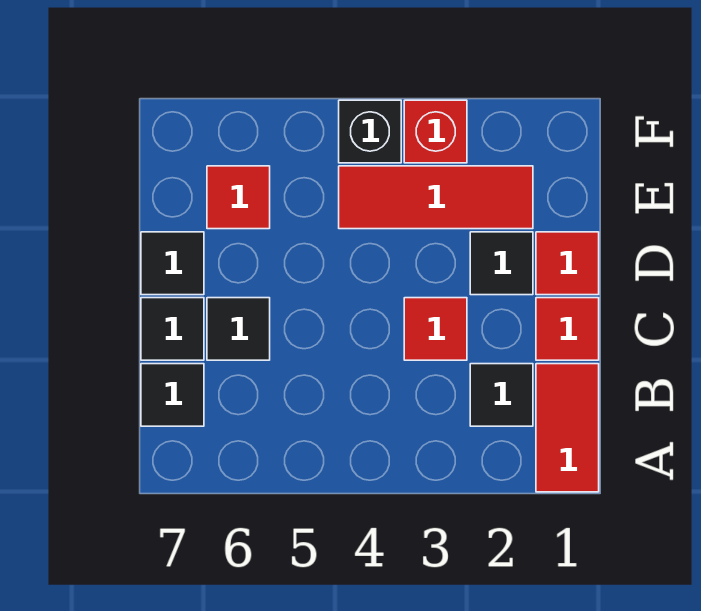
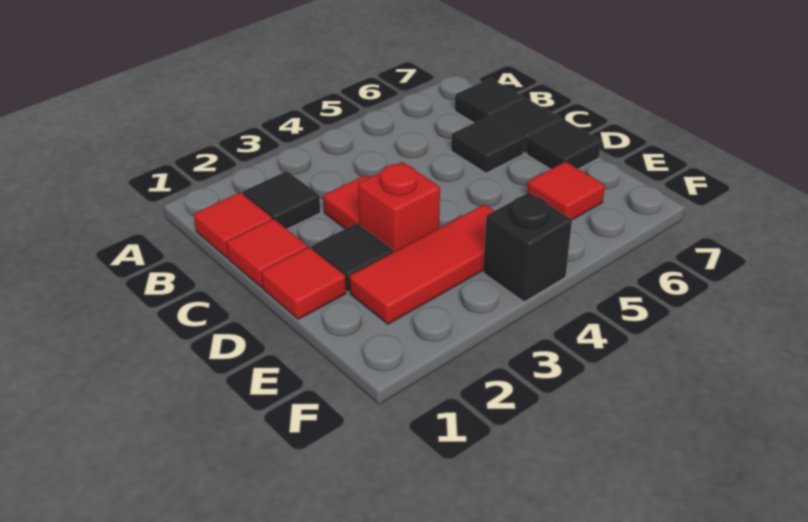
red 1x2 tile [536,364,599,492] -> red 1x1 tile [194,192,272,258]
red 1x1 brick [404,100,467,163] -> red 1x1 brick moved to [358,162,440,252]

